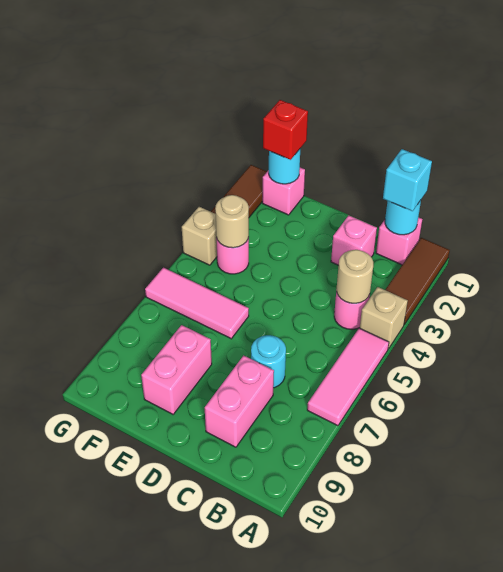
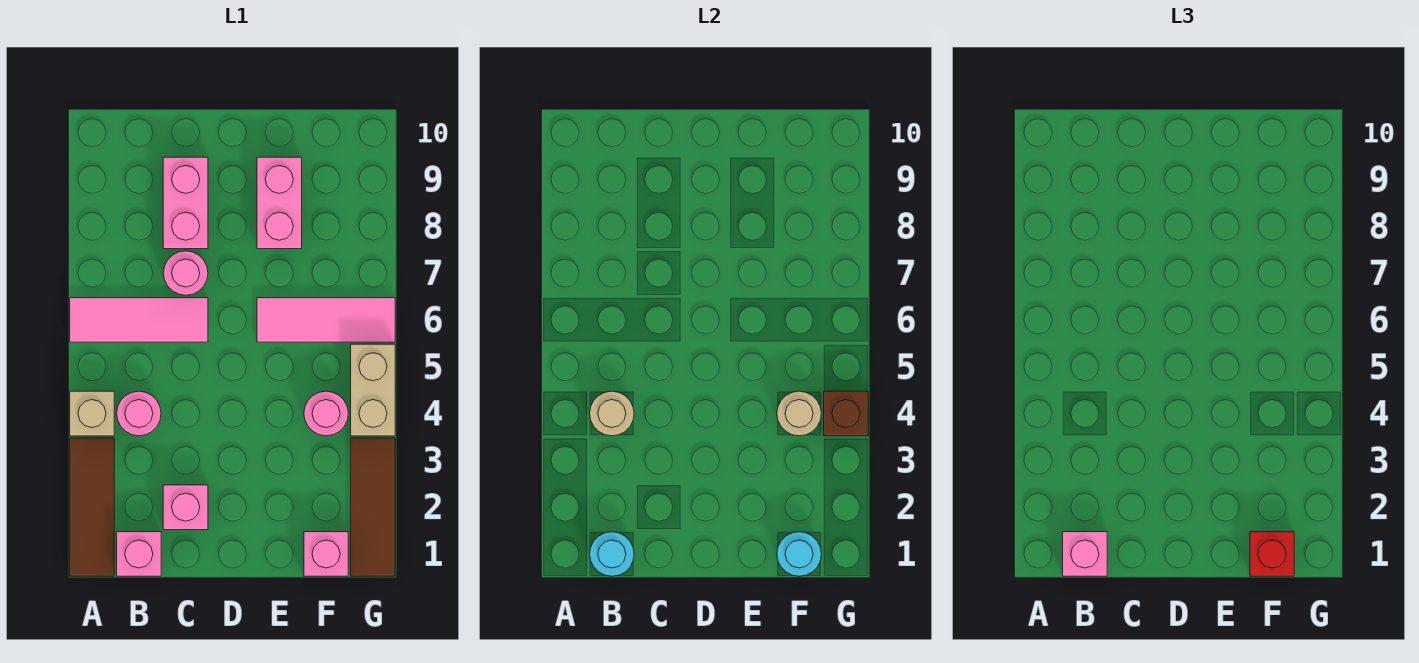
pink 1x3 tile [307,328,389,426] -> pink 1x3 tile turned to [70,298,208,342]
cyan 1x1 brick [383,149,432,211] -> pink 1x1 brick [1063,532,1107,576]
cyan 1x1 round brick [251,335,286,388] -> pink 1x1 round brick [163,251,208,295]
tan 1x1 brick [182,207,217,265] -> tan 1x2 brick [351,344,395,436]
none -> brown 1x1 brick [824,391,868,436]

